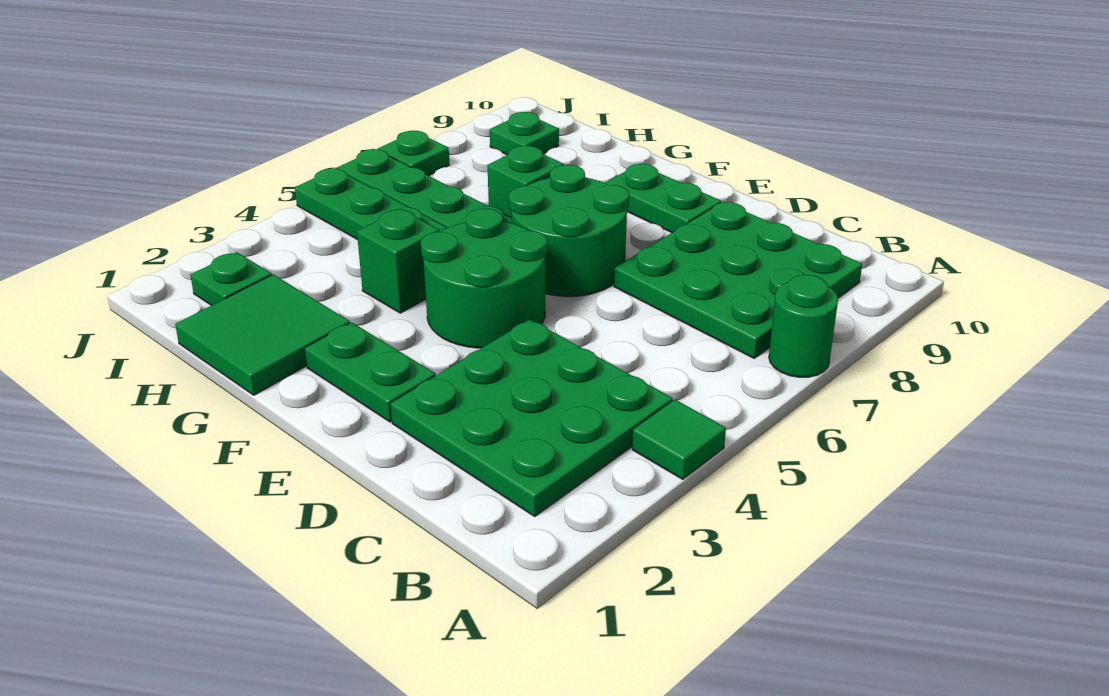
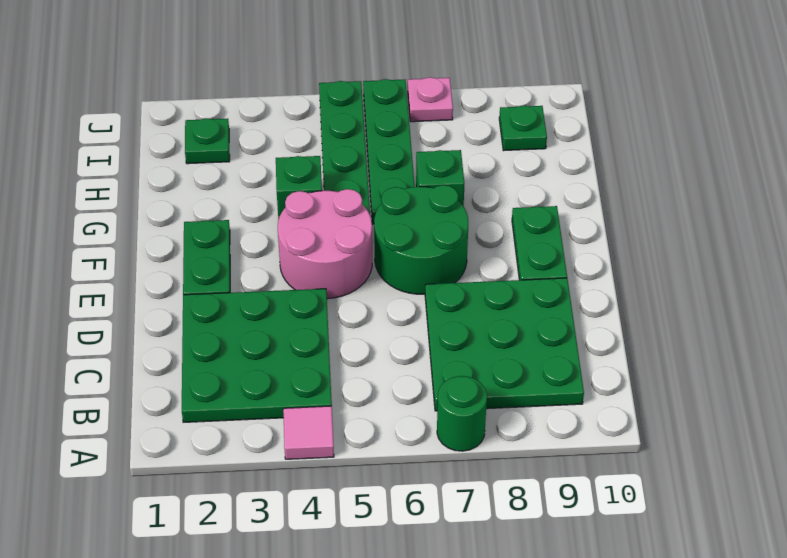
green 1x1 tile [632,400,726,479] -> pink 1x1 tile [283,406,334,459]
green 2x2 round brick [421,208,547,348] -> pink 2x2 round brick [278,189,372,299]
green 2x2 tile [175,274,350,395] -> none
green 1x1 plate [378,131,449,176] -> pink 1x1 plate [408,77,453,122]

